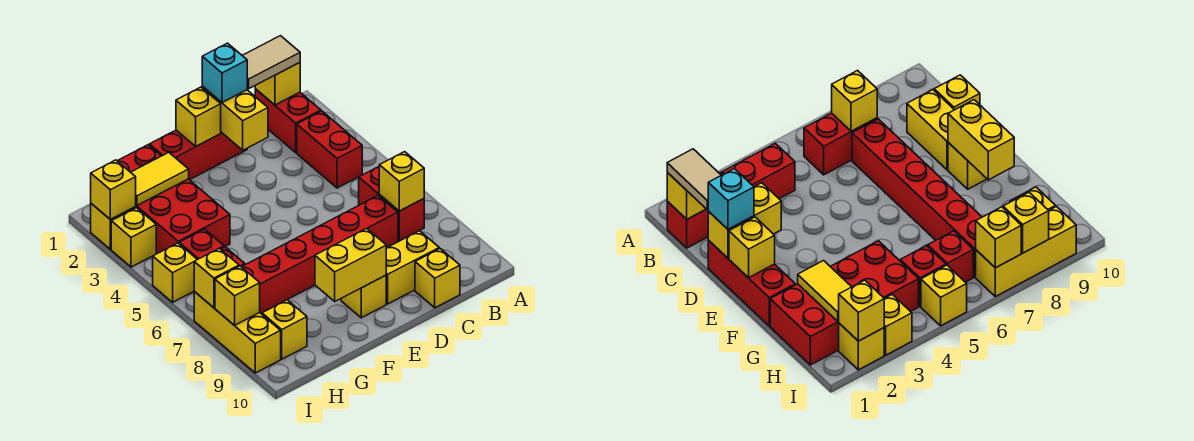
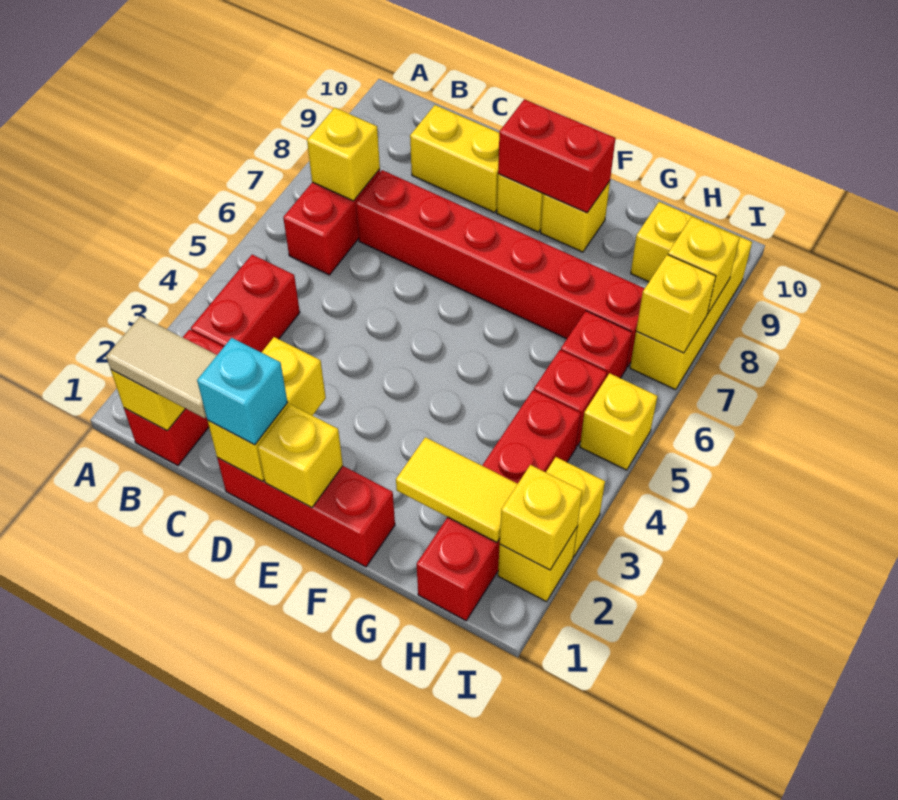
yellow 1x1 brick [415,249,460,308] -> yellow 1x1 brick moved to [541,181,610,252]
yellow 1x2 brick [315,228,386,301] -> red 1x2 brick [498,99,615,213]
red 2x4 brick [118,145,230,253] -> red 1x4 brick [417,390,581,621]

